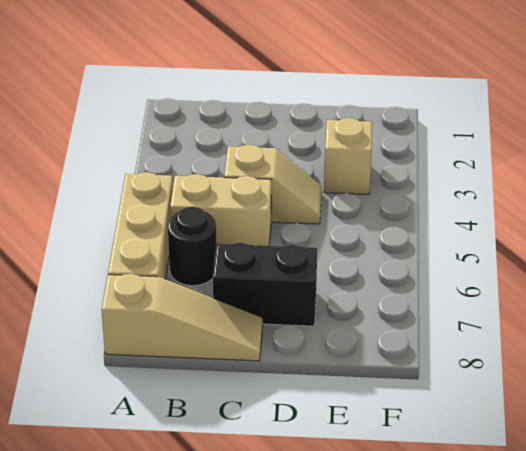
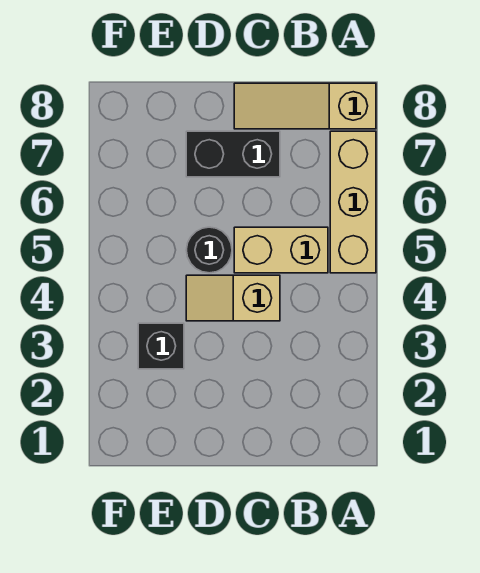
black 1x1 round brick [168,207,217,286] -> black 1x1 round brick moved to [186,227,232,273]
tan 1x1 brick [324,118,372,194] -> black 1x1 brick [138,323,184,369]

